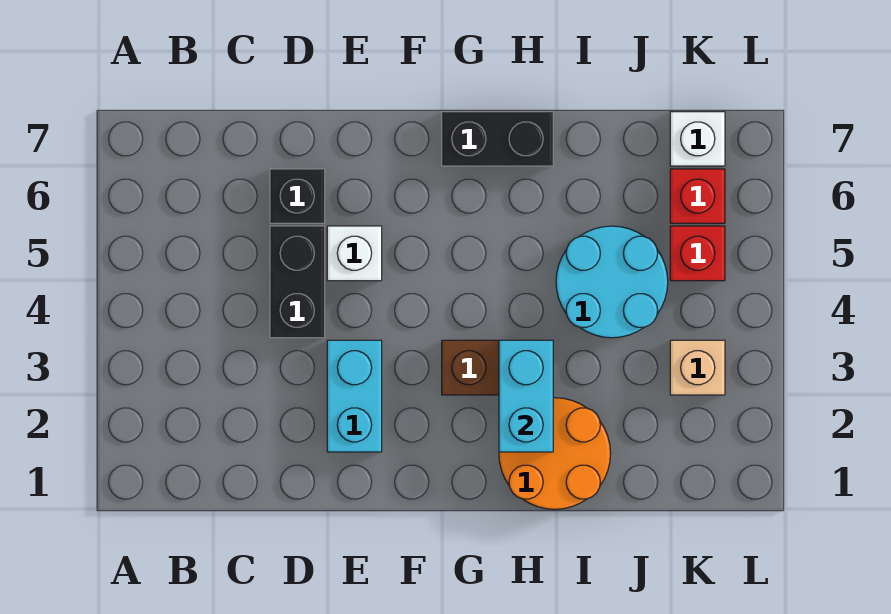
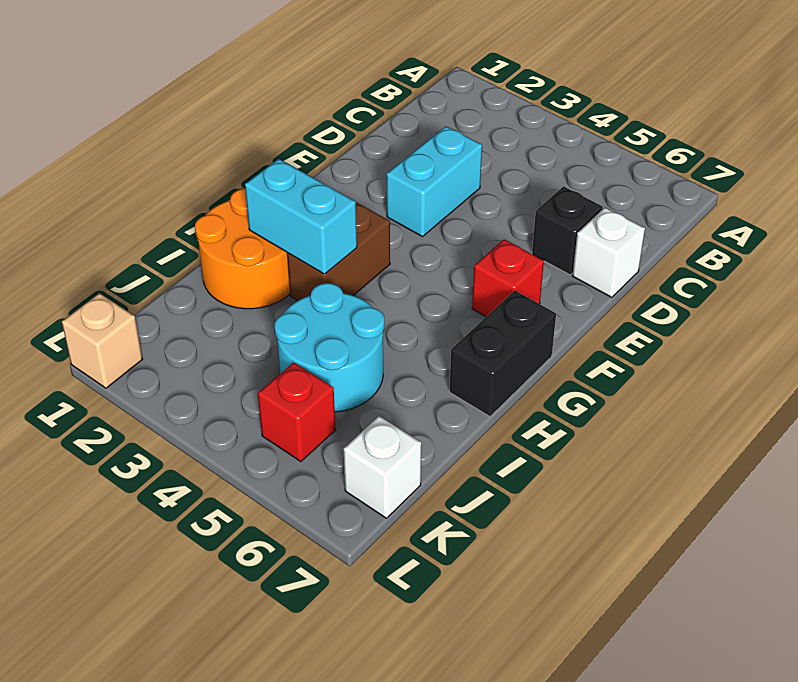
black 1x2 brick [270,226,325,338] -> none
cyan 1x2 brick [327,340,382,452] -> cyan 1x2 brick turned to [387,126,482,237]
white 1x1 brick [327,226,382,281] -> white 1x1 brick moved to [572,208,645,297]
tan 1x1 brick [670,340,725,395] -> tan 1x1 brick moved to [62,293,142,388]
red 1x1 brick [670,169,725,223] -> red 1x1 brick moved to [472,239,544,317]

